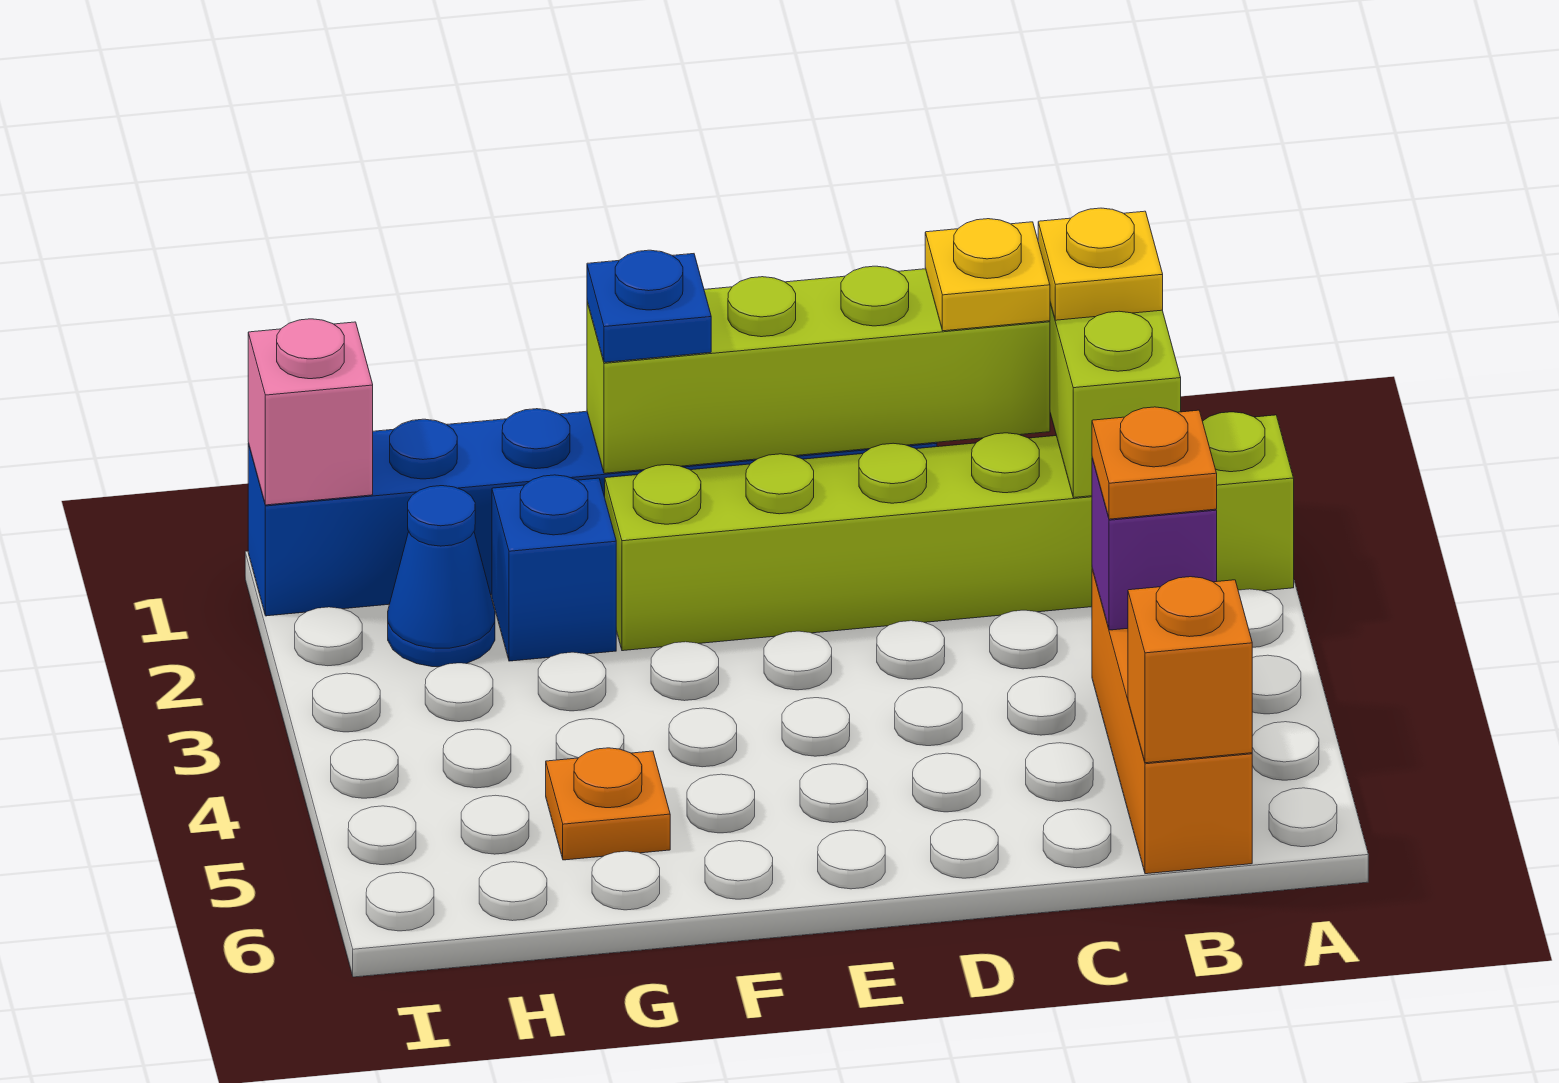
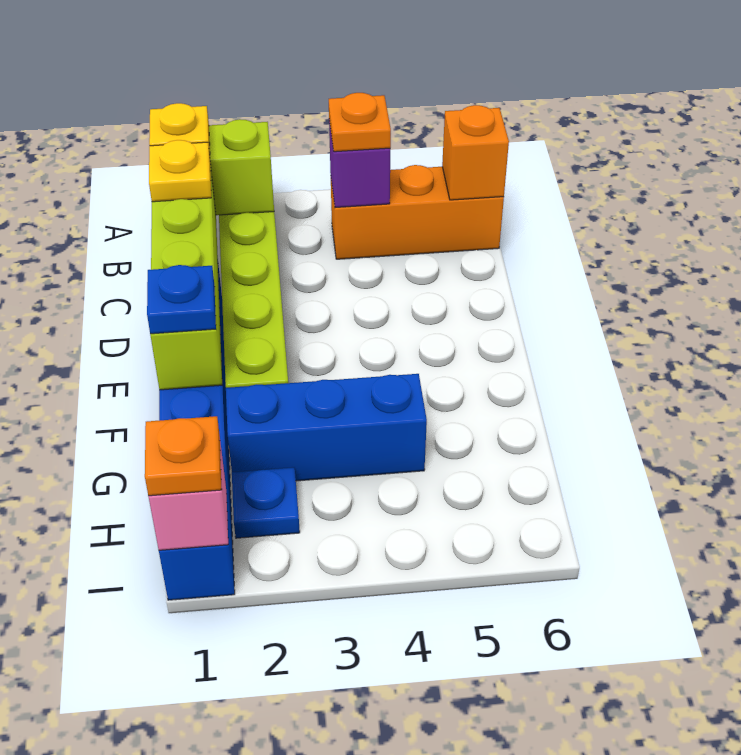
blue 1x1 brick [492,475,616,661] -> blue 1x3 brick [226,374,427,481]
orange 1x1 plate [546,748,670,860] -> orange 1x1 plate moved to [145,416,222,496]
blue 1x1 cone [388,486,495,667] -> blue 1x1 plate [232,467,300,538]

